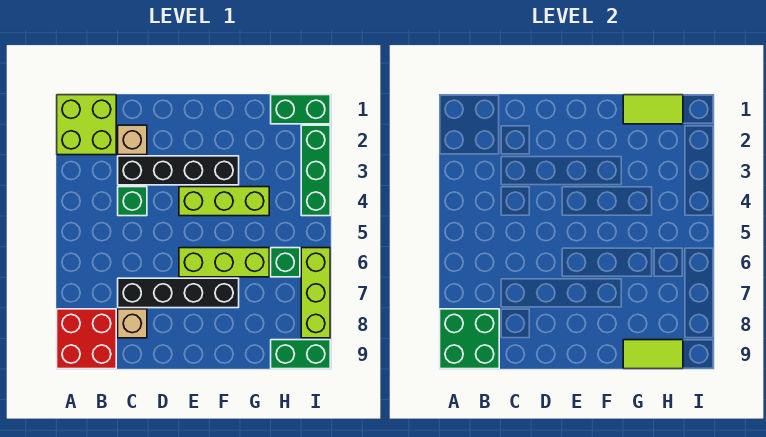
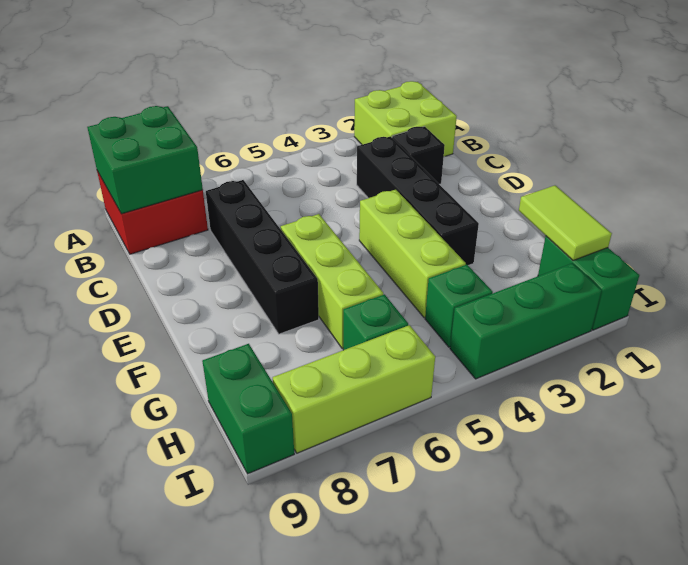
tan 1x1 brick [118,125,147,155] -> black 1x1 brick [392,126,445,184]
green 1x1 brick [118,187,147,216] -> green 1x1 brick moved to [425,265,493,347]
tan 1x1 brick [118,309,147,338] -> none
lime 1x2 tile [623,340,683,369] -> none

